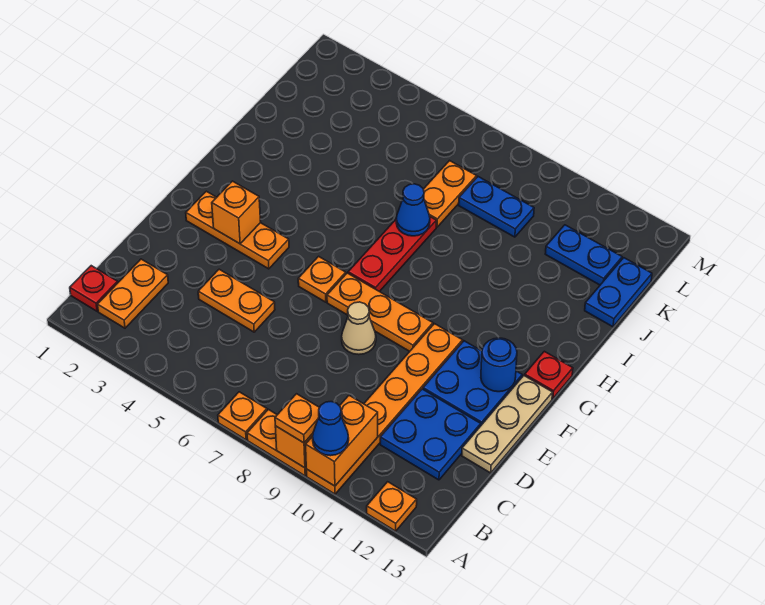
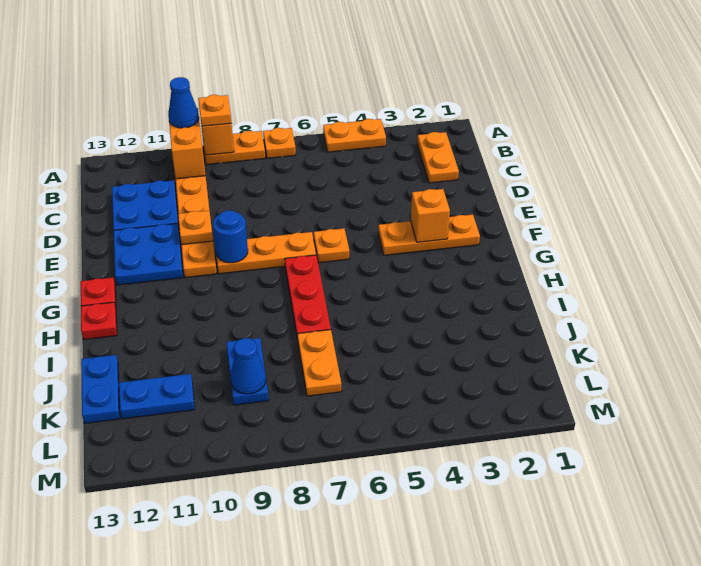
orange 1x1 plate [367,482,417,531] -> orange 1x1 plate moved to [178,210,213,245]
red 1x1 plate [70,266,118,311] -> red 1x1 plate moved to [81,302,117,340]
orange 1x2 plate [198,269,275,332] -> orange 1x2 plate moved to [323,119,386,152]
tan 1x3 plate [462,376,553,473] -> none
tan 1x1 cone [342,302,376,355] -> none
blue 1x1 round brick [481,338,517,392] -> blue 1x1 round brick moved to [213,210,248,263]
blue 1x1 cone [396,184,430,236] -> blue 1x1 cone moved to [231,338,266,394]
blue 1x2 plate [459,177,534,237] -> blue 1x2 plate turned to [226,338,269,405]

